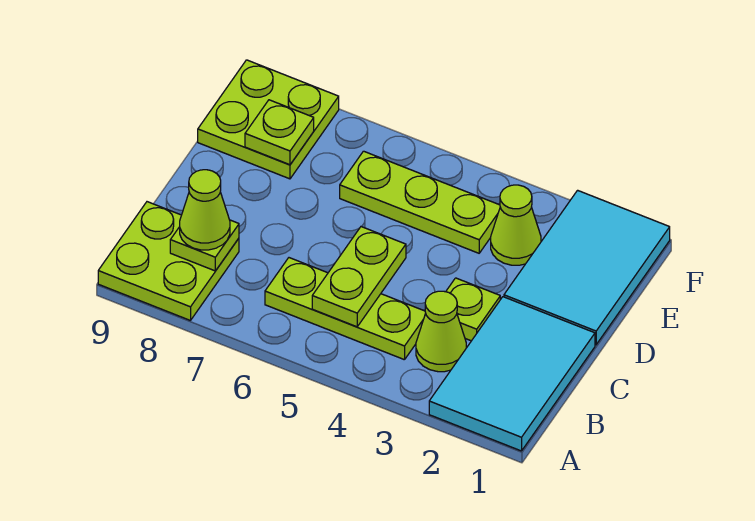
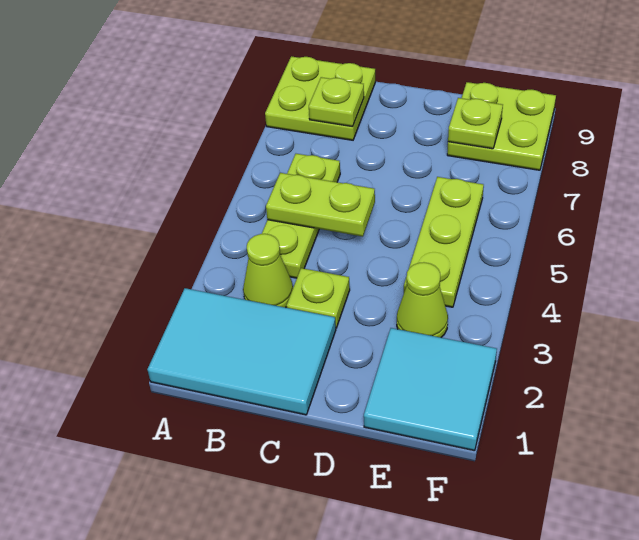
lime 1x1 cone [180,170,230,250] -> none
cyan 2x3 tile [504,190,670,345] -> cyan 2x2 tile [364,328,497,451]

